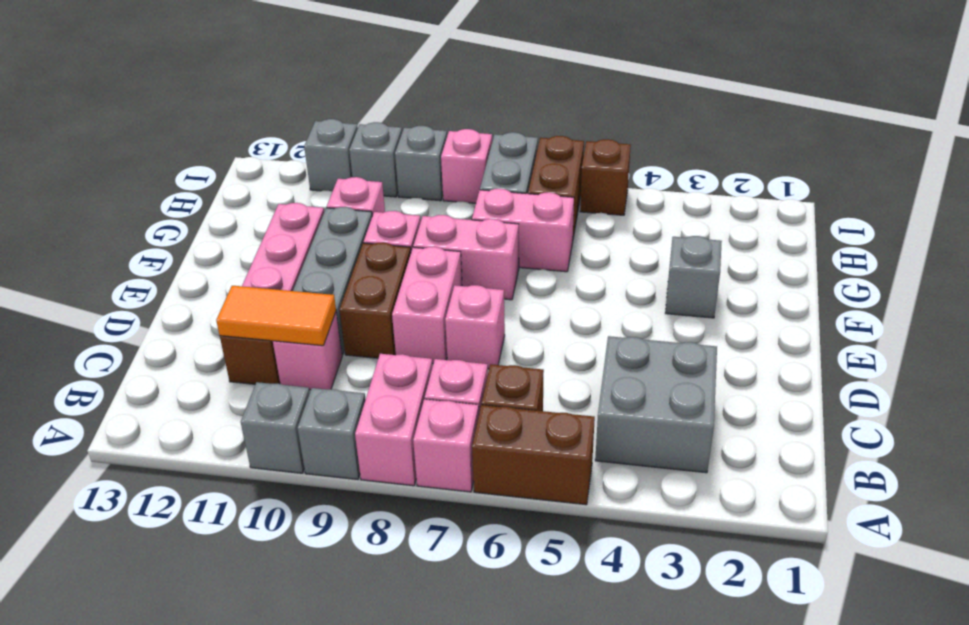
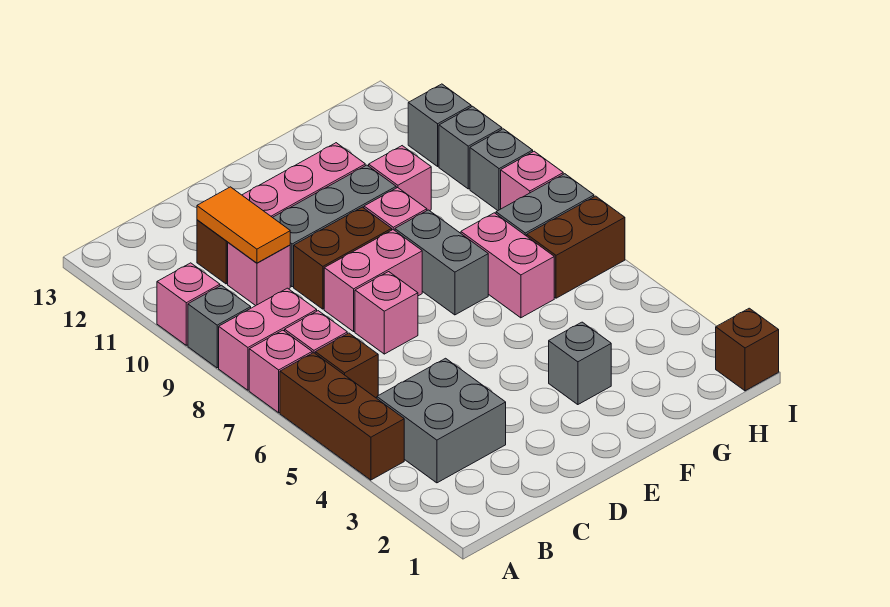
brown 1x2 brick [472,405,595,505] -> brown 1x3 brick [280,353,404,480]
grey 1x1 brick [241,382,310,473] -> pink 1x1 brick [157,263,220,345]
pink 1x2 brick [413,215,519,300] -> grey 1x2 brick [395,210,488,315]
brown 1x1 brick [580,139,631,215] -> brown 1x1 brick moved to [716,308,779,391]

